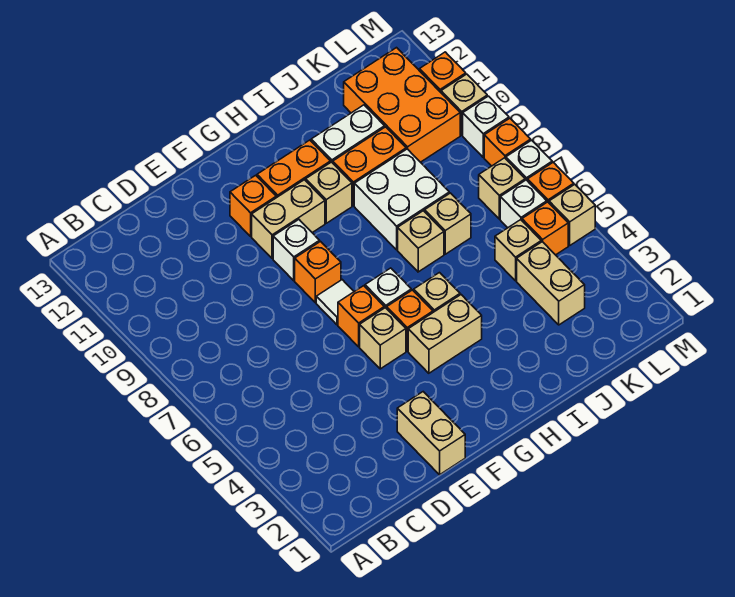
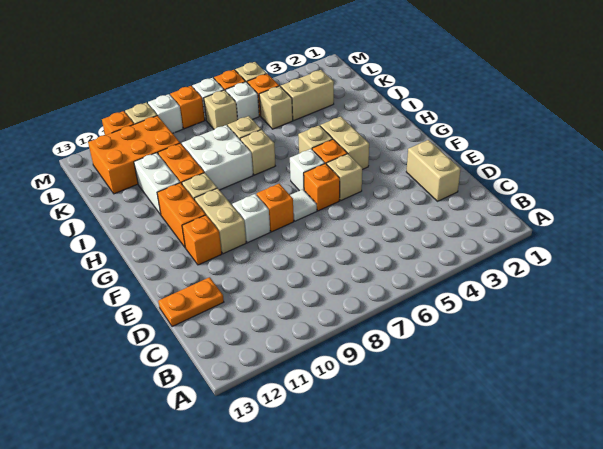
none -> orange 1x2 plate [158,277,224,327]
tan 1x2 brick [397,392,465,475] -> tan 1x2 brick turned to [406,140,461,201]

